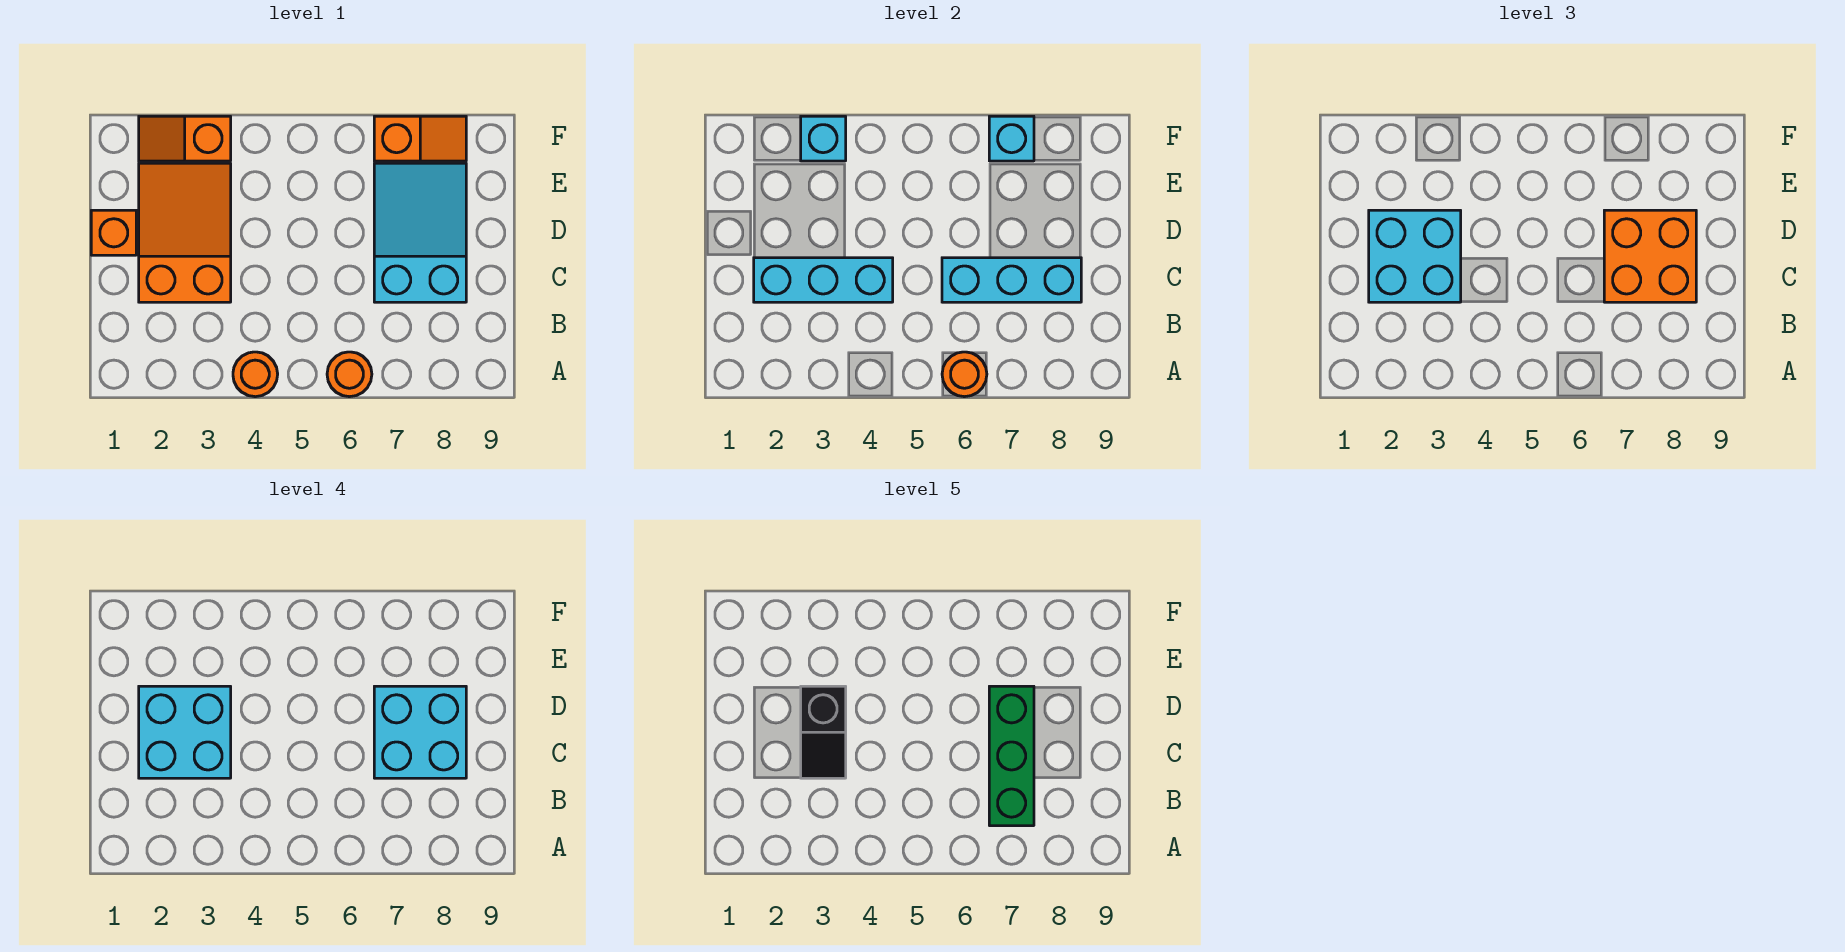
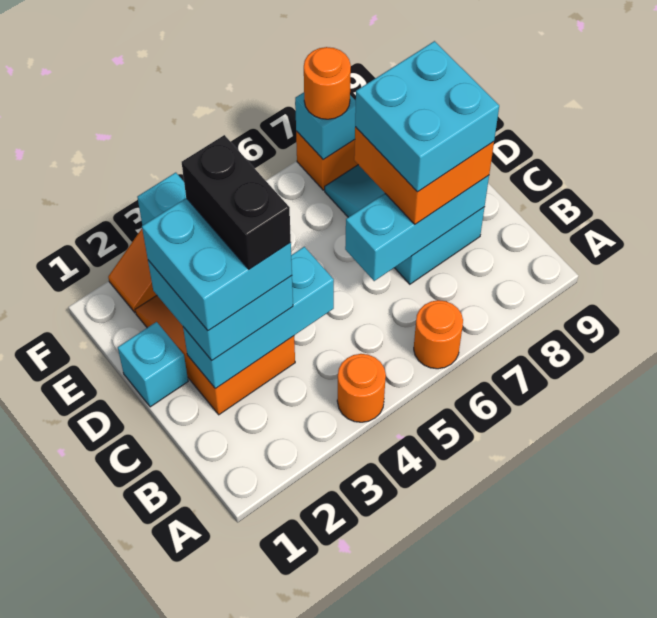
orange 1x1 round brick [942,352,987,397] -> orange 1x1 round brick moved to [304,47,351,119]
green 1x3 brick [989,686,1034,826] -> none
black 1x2 slope [801,686,846,778] -> black 1x2 brick [182,135,291,269]
orange 1x1 brick [91,210,136,255] -> cyan 1x1 brick [118,322,188,407]

